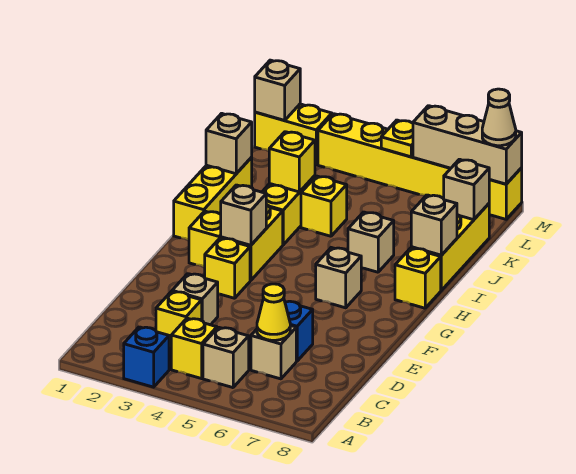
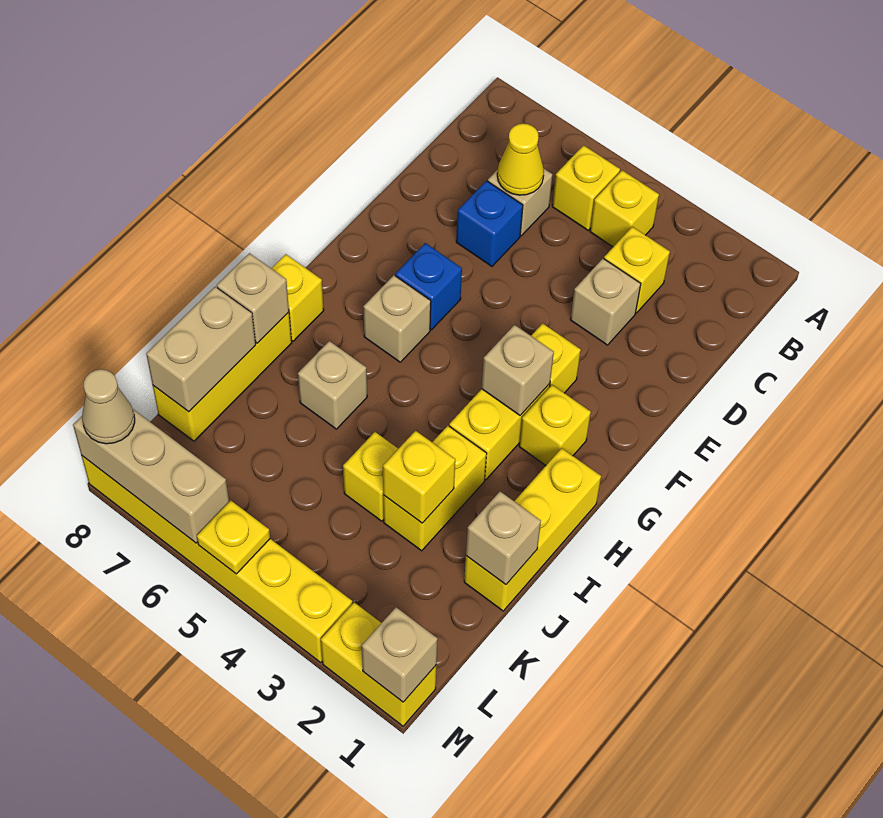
blue 1x1 brick [124,327,169,387] -> blue 1x1 brick moved to [395,243,462,330]
tan 1x1 brick [203,327,249,388] -> yellow 1x1 brick [552,145,620,230]
tan 1x1 brick [444,159,489,220] -> tan 1x2 brick [146,287,256,412]

